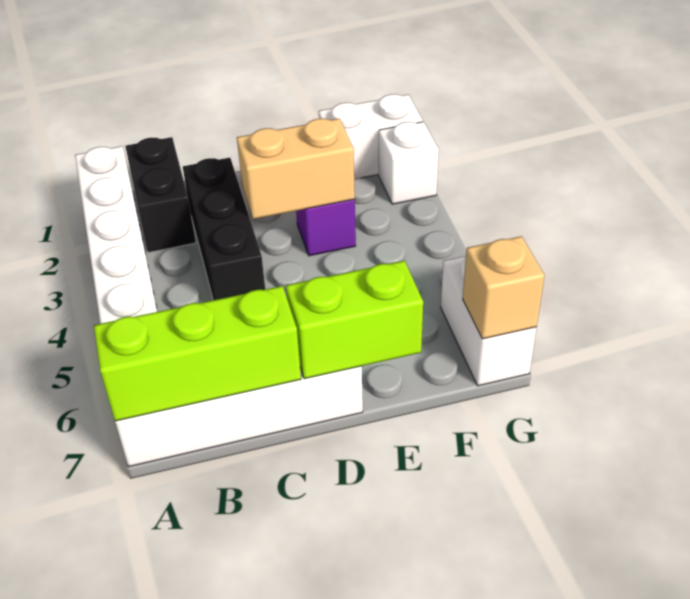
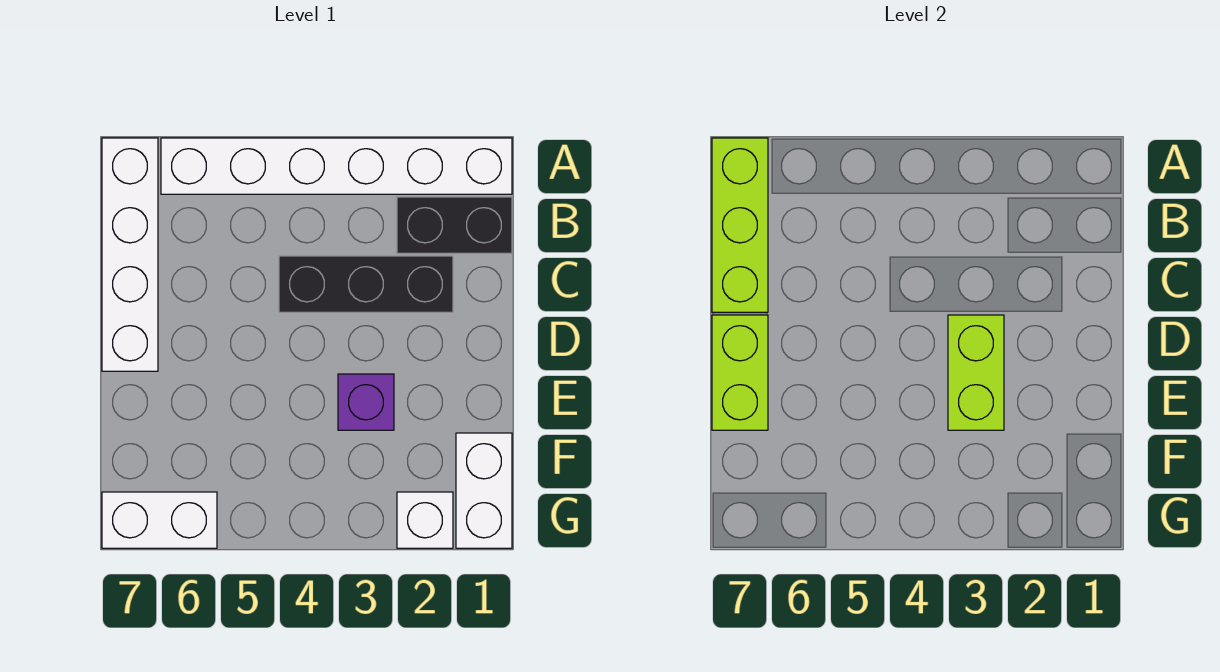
tan 1x2 brick [237,118,355,219] -> lime 1x2 brick [948,315,1004,430]
tan 1x1 brick [463,236,545,339] -> none

